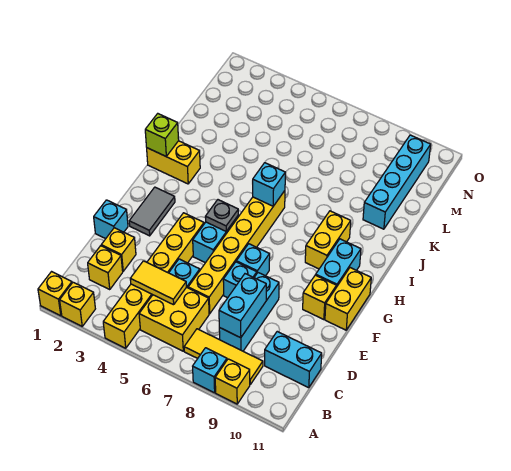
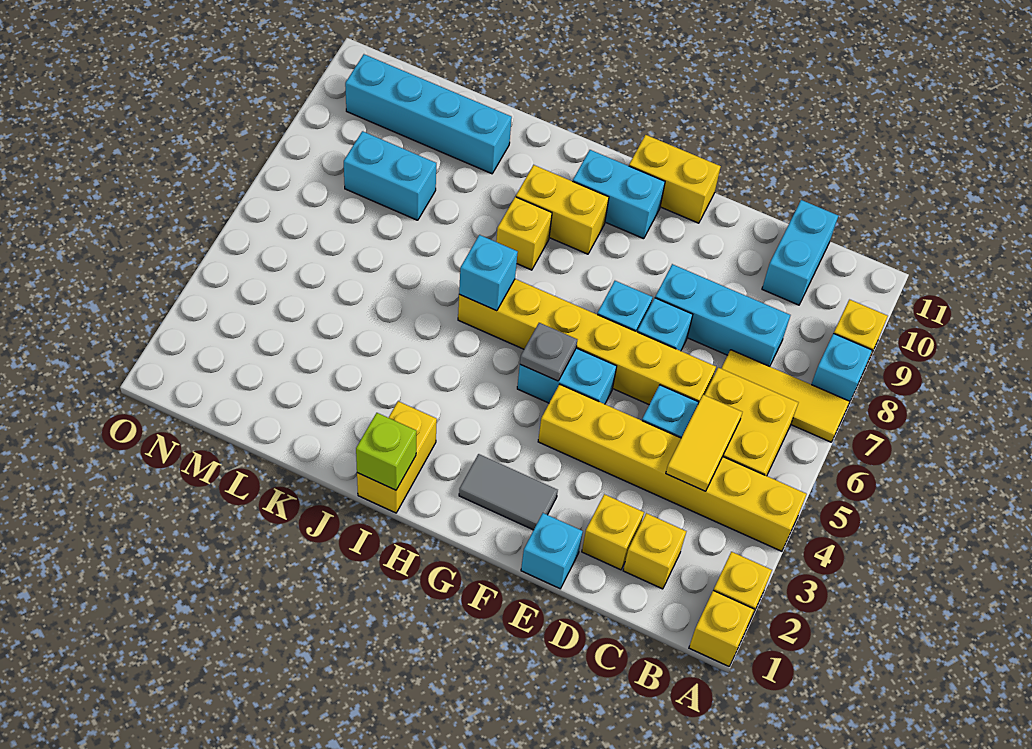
yellow 1x3 tile [184,329,263,384] -> yellow 1x3 tile turned to [721,350,850,442]
cyan 1x2 brick [219,274,266,338] -> cyan 1x2 brick moved to [344,131,436,220]
yellow 1x1 brick [303,275,336,320] -> yellow 1x1 brick moved to [496,197,552,270]

